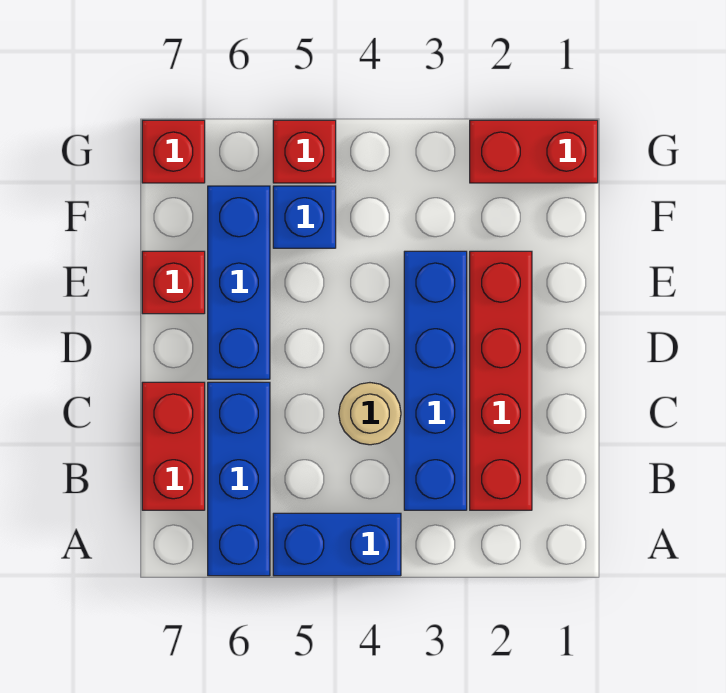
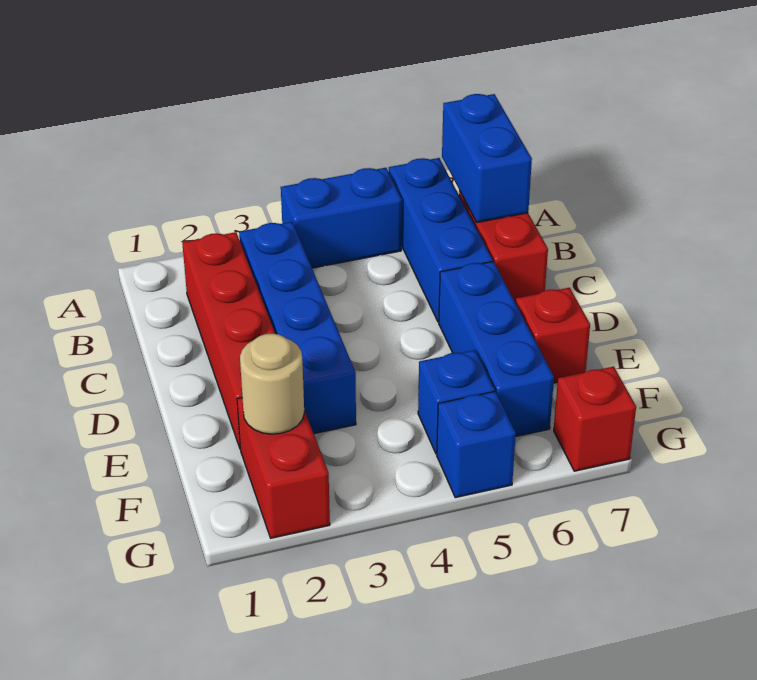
none -> blue 1x2 brick [442,94,532,222]
tan 1x1 round brick [339,383,401,445] -> tan 1x1 round brick moved to [240,333,304,434]
red 1x2 brick [470,120,598,183] -> red 1x2 brick turned to [237,398,330,538]
red 1x1 brick [273,120,336,183] -> blue 1x1 brick [437,391,516,498]

